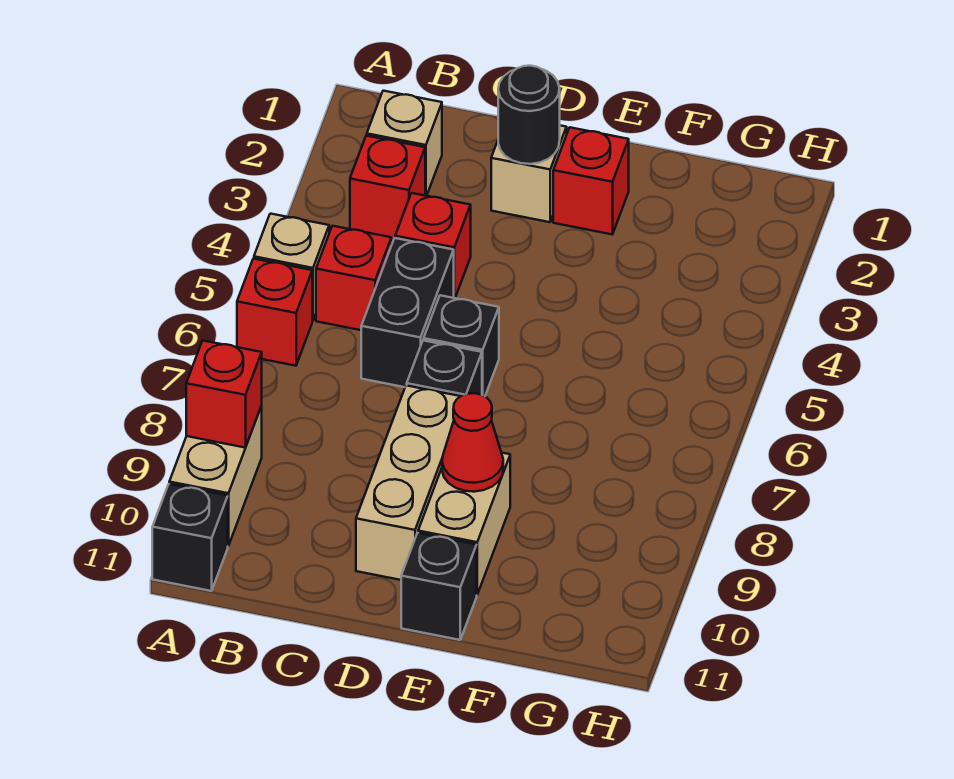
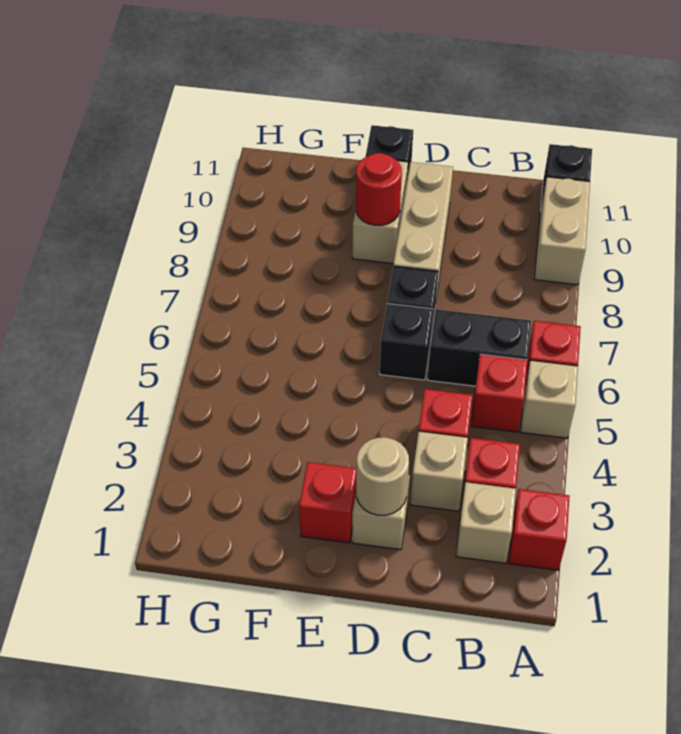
red 1x1 brick [186,341,262,448] -> red 1x1 brick moved to [509,489,570,570]
none -> tan 1x1 brick [410,431,468,511]
black 1x2 brick [361,238,454,387] -> black 1x2 brick turned to [428,309,531,386]
black 1x1 round brick [498,66,560,164] -> tan 1x1 round brick [356,437,409,515]
red 1x1 cone [442,393,503,492] -> red 1x1 round brick [356,153,402,225]

